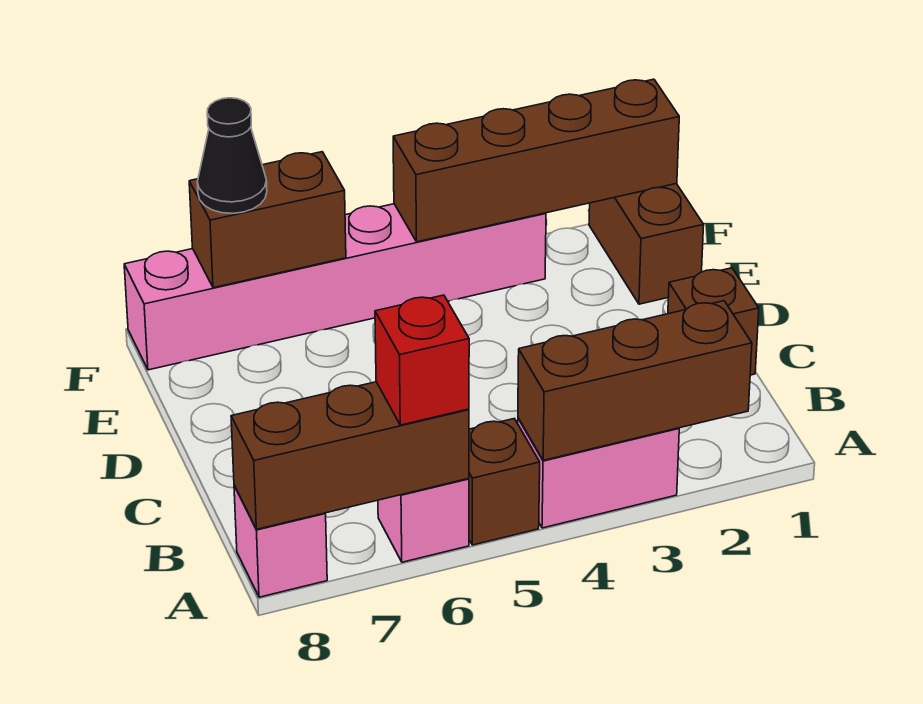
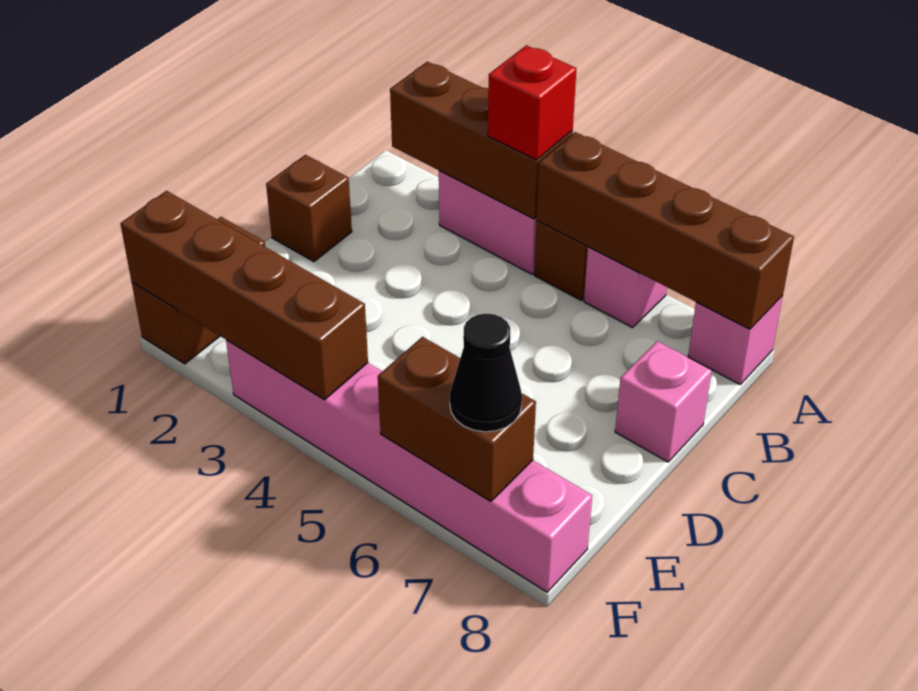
brown 1x3 brick [231,382,469,529] -> brown 1x4 brick [537,132,794,329]
red 1x1 brick [375,295,469,425] -> red 1x1 brick moved to [488,45,576,160]
none -> pink 1x1 brick [615,341,712,462]

